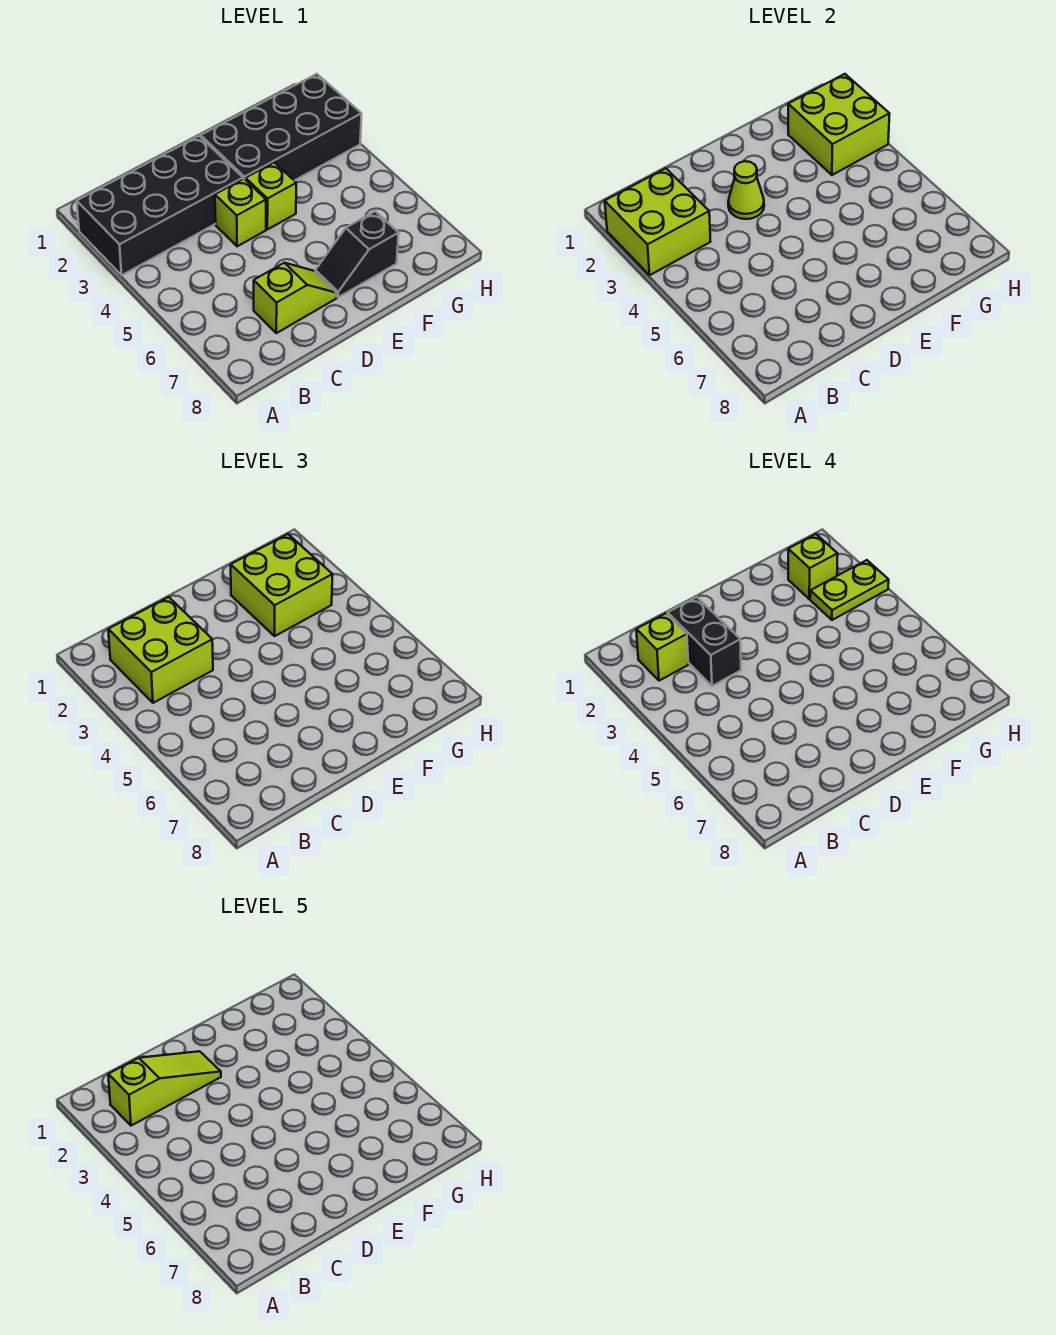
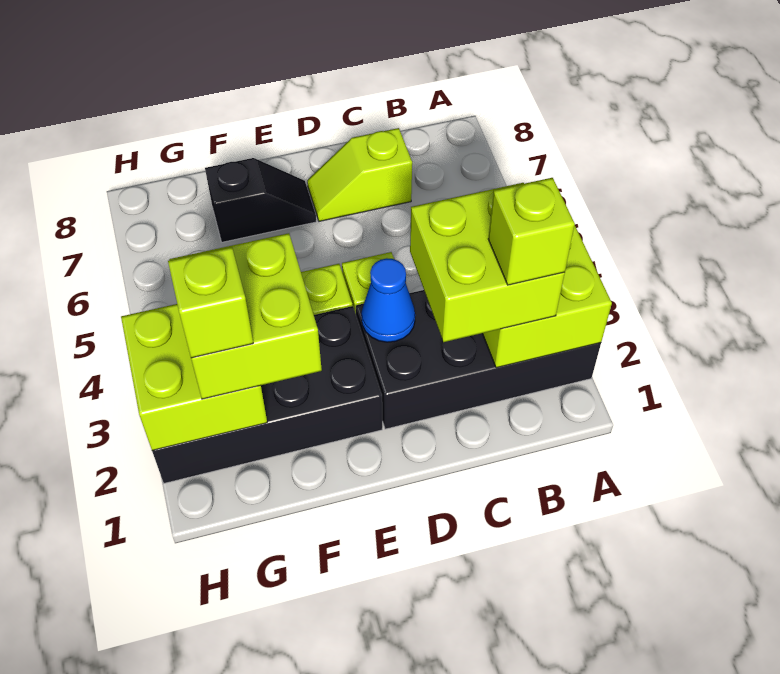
lime 1x3 slope [108,1051,221,1126] -> none
black 1x2 brick [668,597,741,686] -> none
lime 1x1 cone [728,161,764,219] -> blue 1x1 cone [361,258,415,342]
lime 1x2 plate [810,560,889,620] -> none

